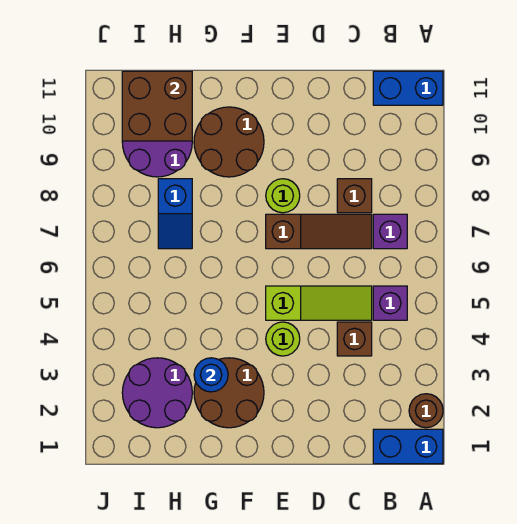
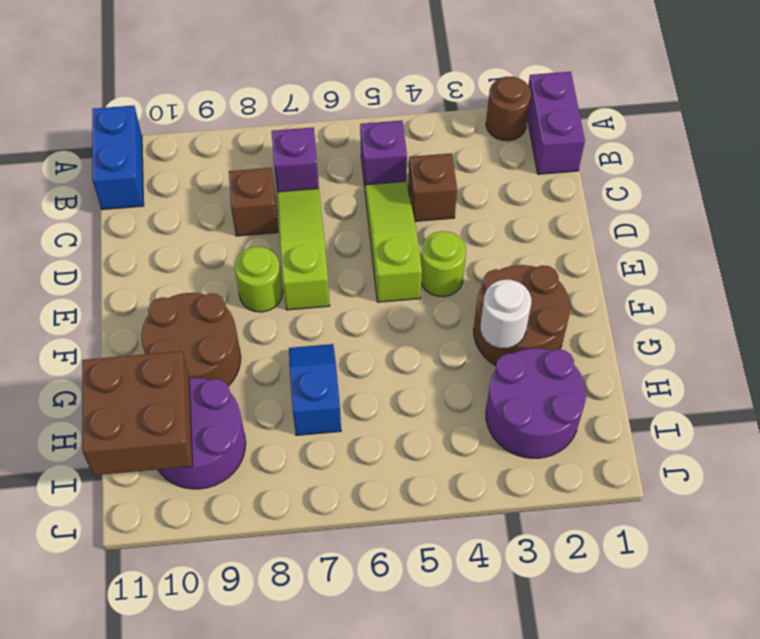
blue 1x2 brick [373,429,443,464] -> purple 1x2 brick [528,72,585,174]
brown 1x3 slope [266,214,372,249] -> lime 1x3 slope [277,188,330,310]
blue 1x1 round brick [194,358,228,392] -> white 1x1 round brick [480,280,531,348]
blue 1x2 slope [158,179,192,249] -> blue 1x2 slope turned to [289,344,341,435]

